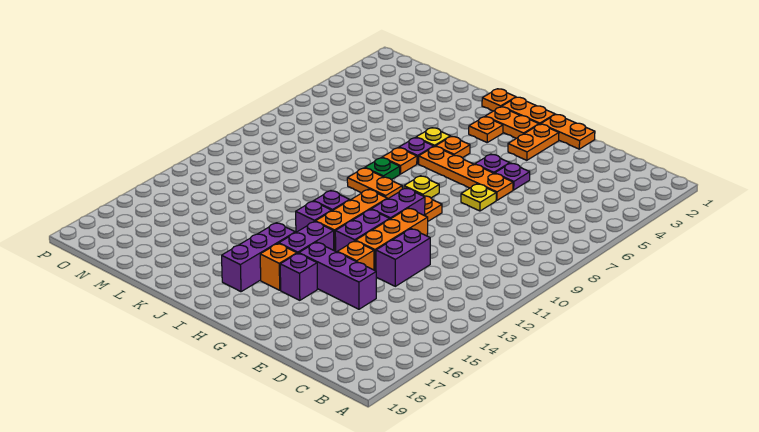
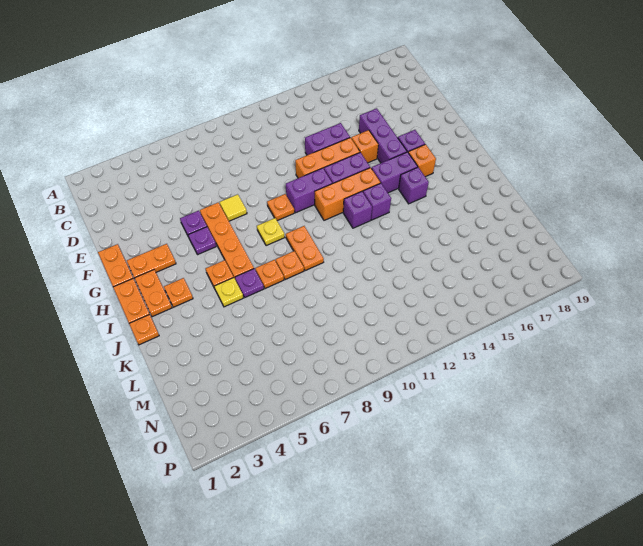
yellow 1x1 plate [461,184,496,211] -> yellow 1x1 tile [220,194,247,221]
purple 1x3 brick [222,223,295,292] -> purple 1x1 brick [399,167,429,204]
green 1x1 plate [365,158,400,180] -> orange 1x1 plate [276,251,304,280]

